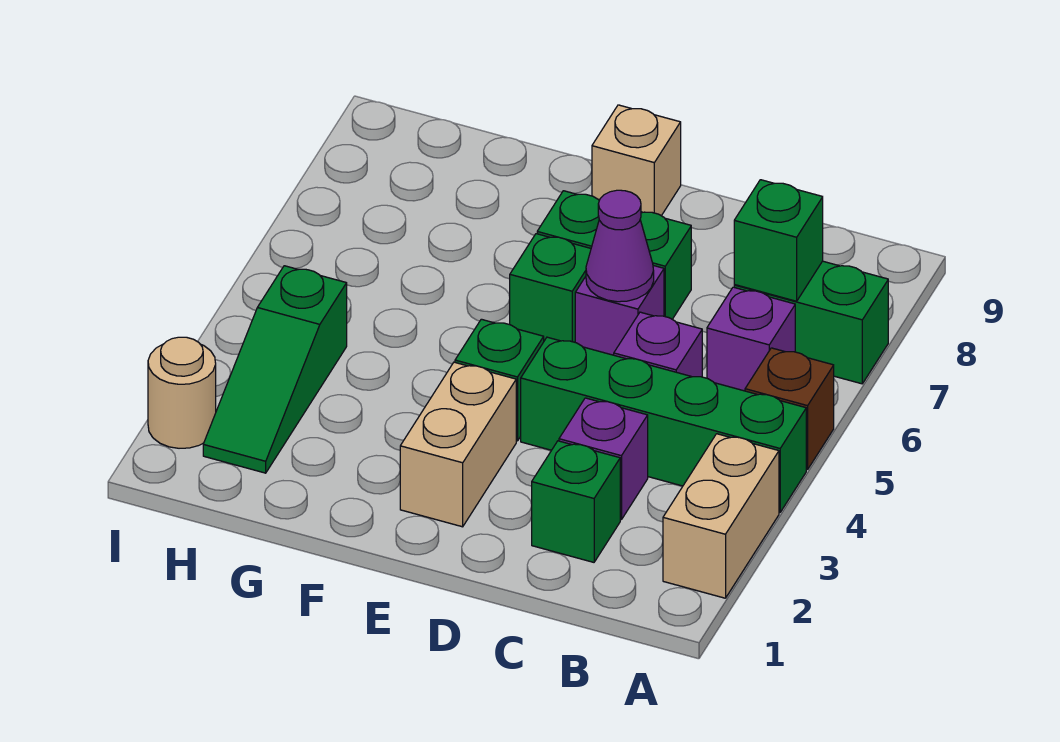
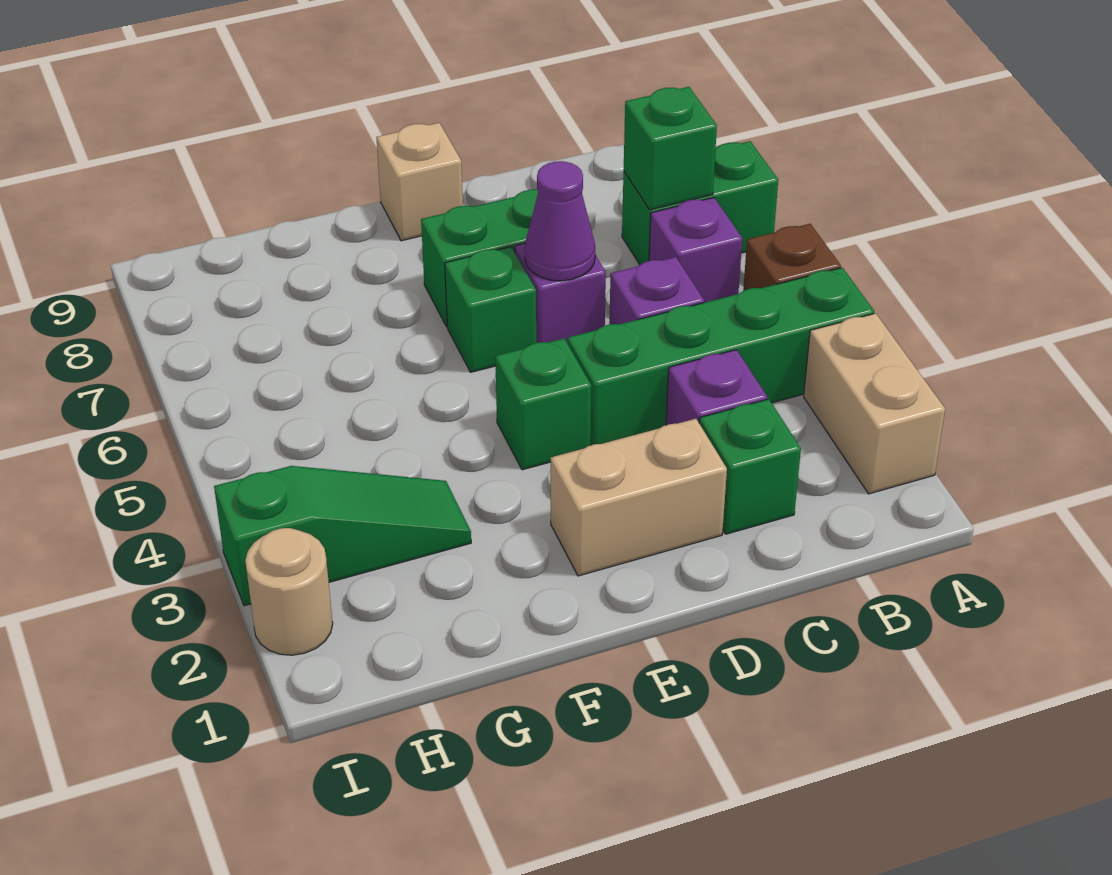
tan 1x2 brick [400,362,516,527] -> tan 1x2 brick turned to [551,419,727,576]
green 1x3 slope [203,266,347,473] -> green 1x3 slope turned to [214,466,471,606]

